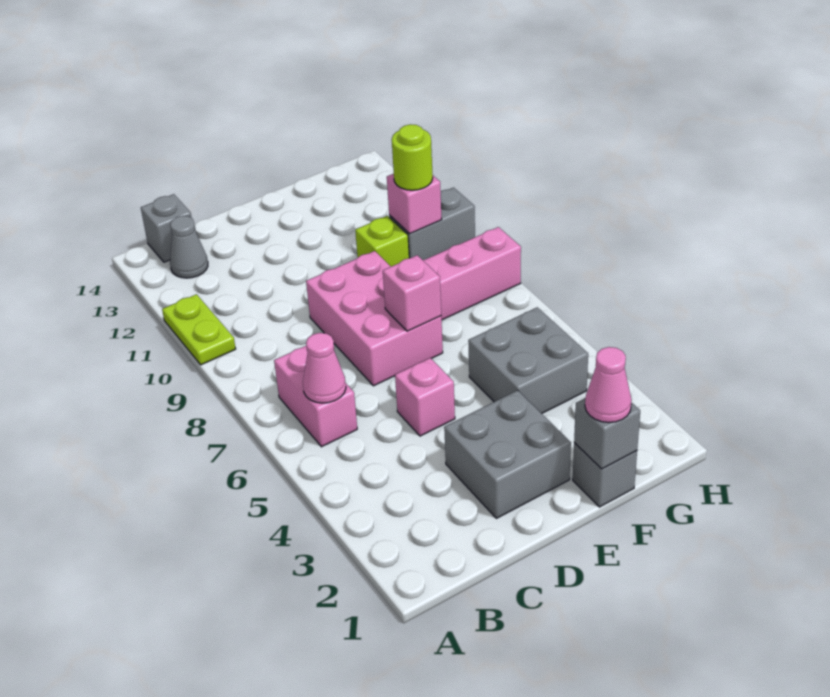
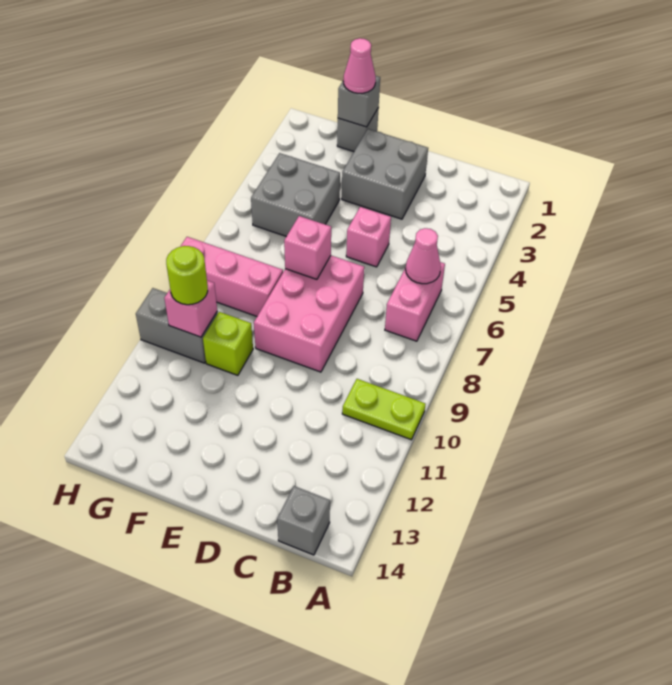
lime 1x2 plate [162,294,236,365] -> lime 1x2 plate turned to [342,379,425,440]
grey 1x1 cone [170,216,208,278] -> none

